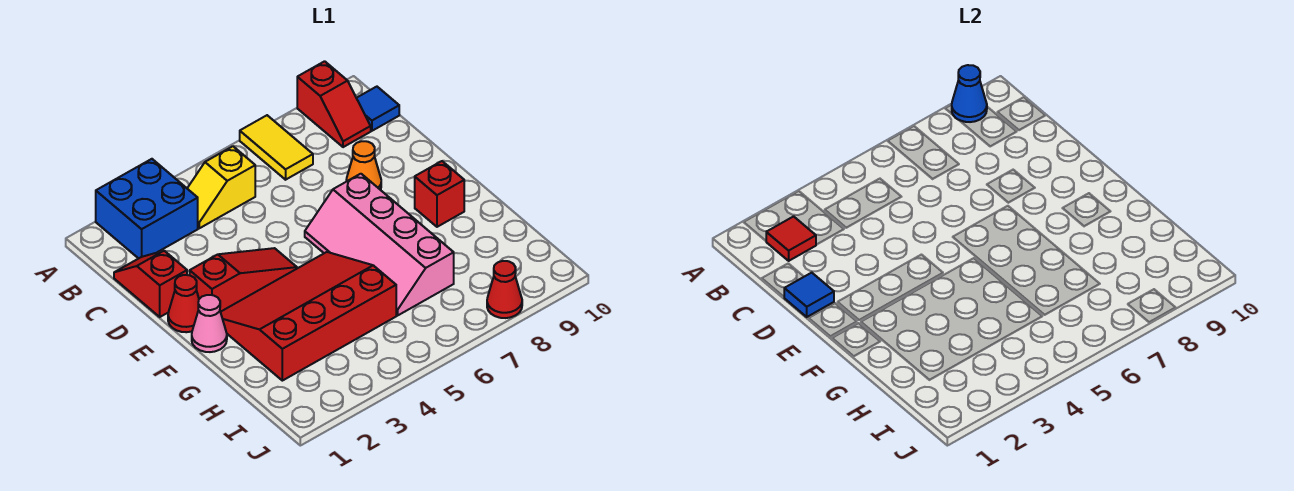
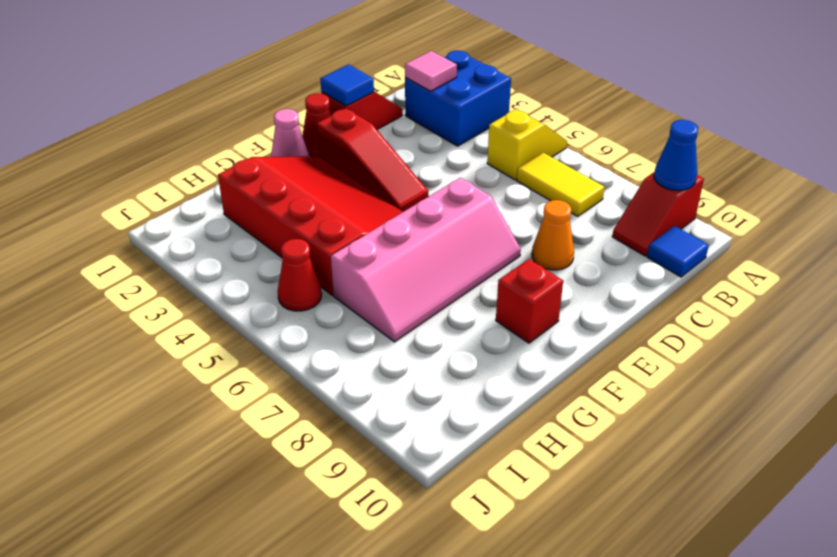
yellow 1x2 tile [240,115,313,180] -> yellow 1x2 tile turned to [517,153,604,216]
red 1x1 tile [766,216,816,261] -> pink 1x1 tile [405,51,457,91]
yellow 1x2 slope [187,146,255,228] -> yellow 1x2 slope turned to [487,109,567,180]
pink 2x4 slope [305,174,454,315] -> pink 2x4 slope turned to [331,178,521,342]
red 1x1 cone [487,261,522,318] -> red 1x1 cone moved to [278,239,322,311]

